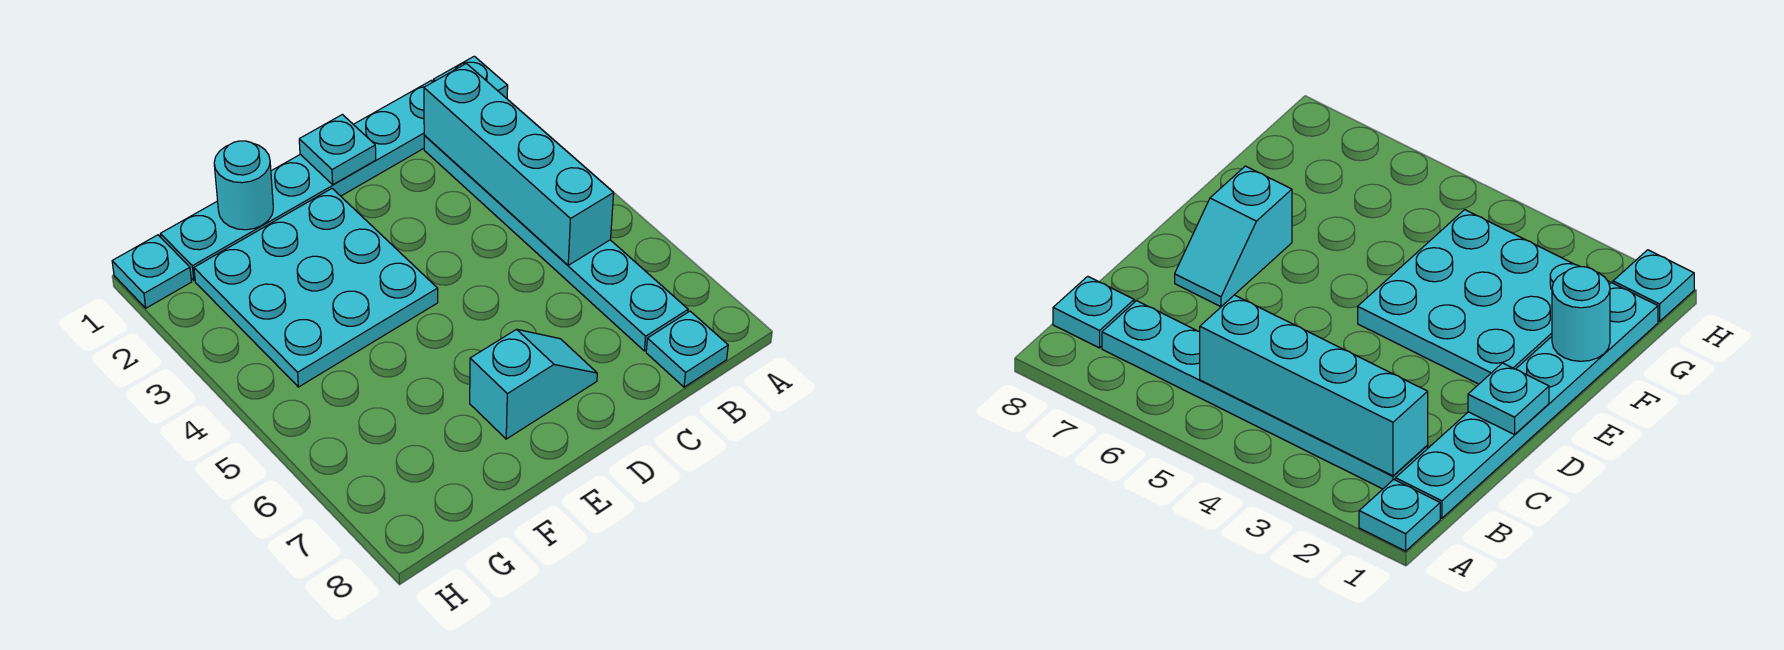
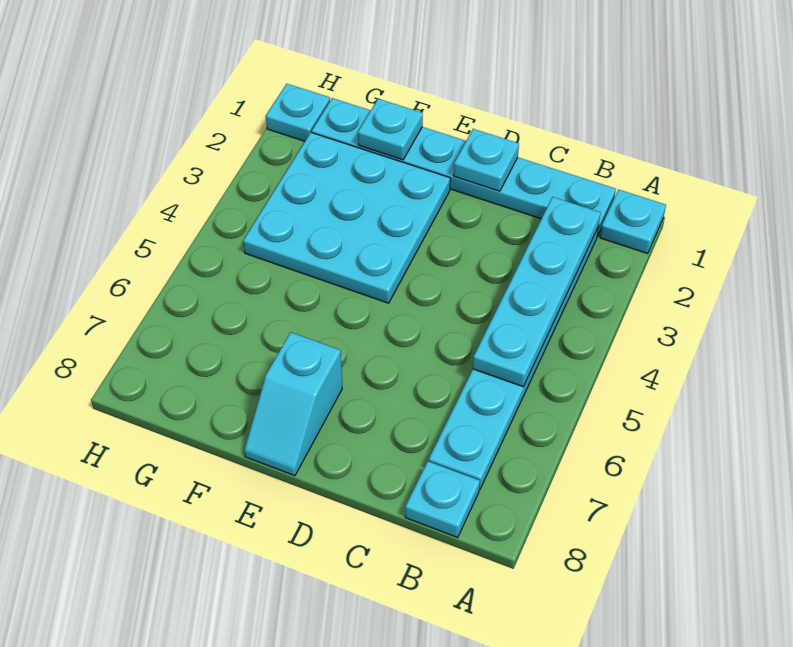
cyan 1x4 brick [424,64,614,265] -> cyan 1x4 plate [473,197,601,387]
cyan 1x2 slope [470,329,597,439] -> cyan 1x2 slope turned to [244,332,342,476]
cyan 1x1 round brick [214,141,273,230] -> cyan 1x1 plate [358,99,423,160]

